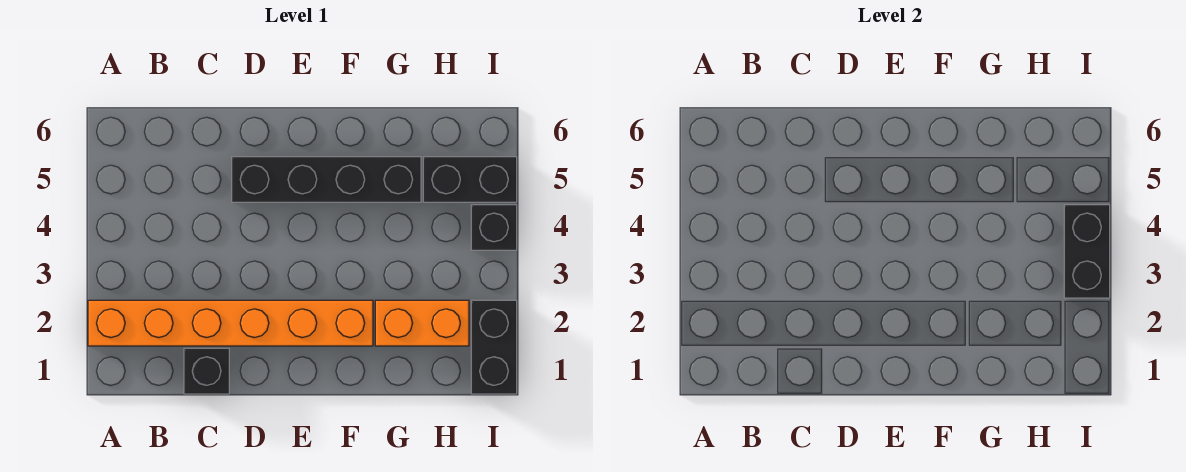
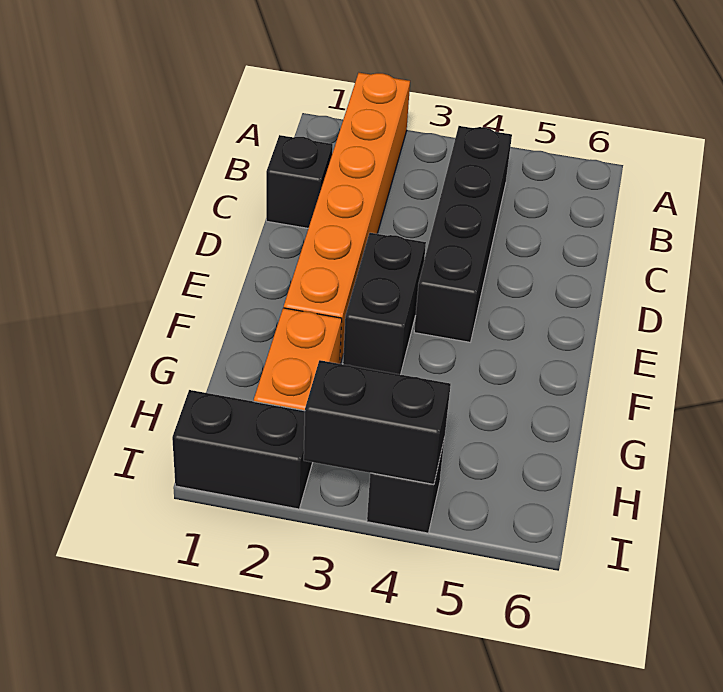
black 1x4 brick [232,157,421,202] -> black 1x4 brick moved to [414,126,512,342]
black 1x2 brick [423,157,517,202] -> black 1x2 brick moved to [343,233,426,374]

